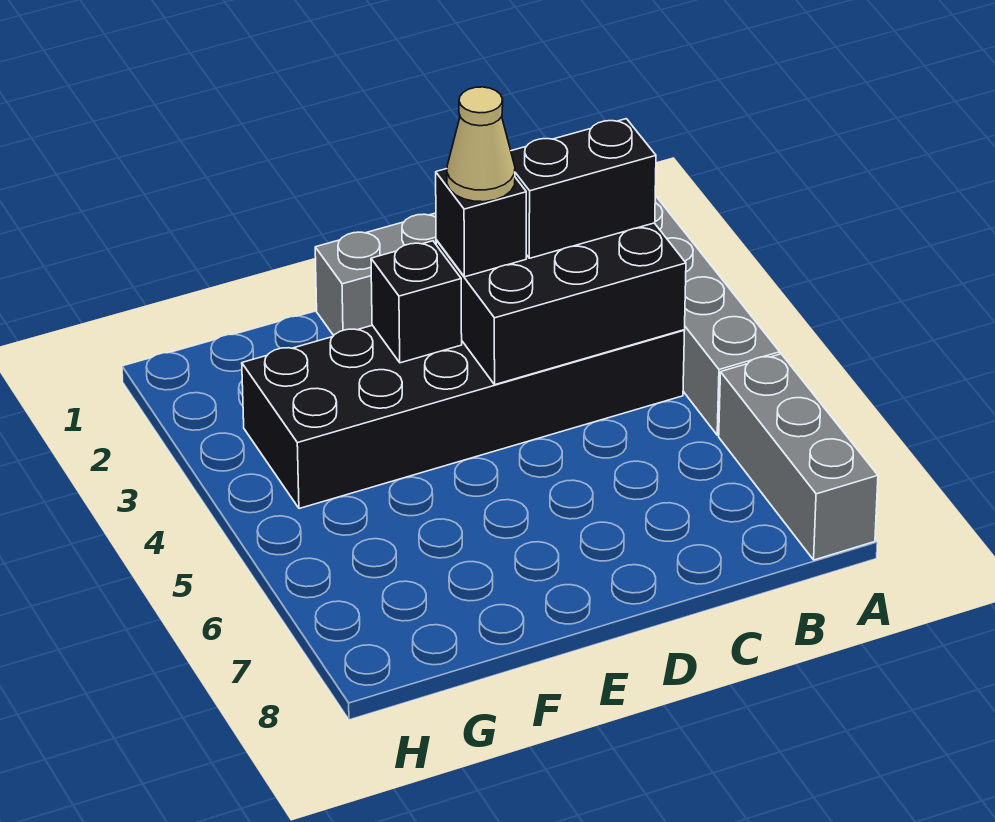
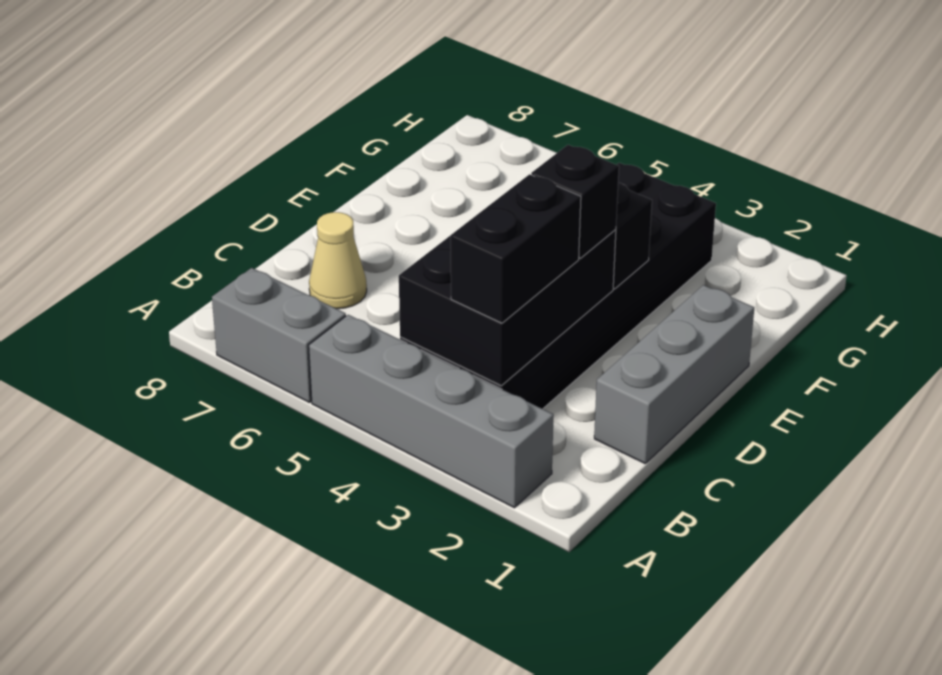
grey 1x3 brick [719,354,878,560] -> grey 1x2 brick [212,268,346,402]
tan 1x1 cone [447,87,515,202] -> tan 1x1 cone moved to [309,212,367,309]

